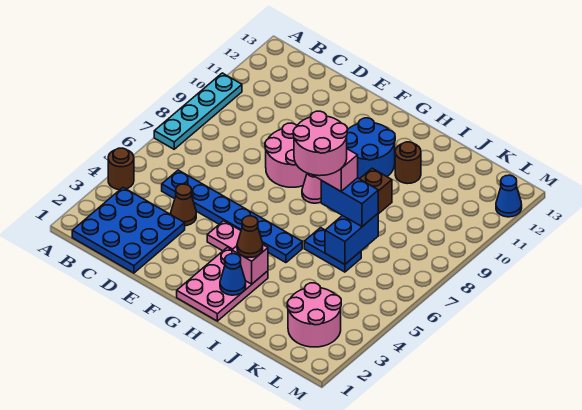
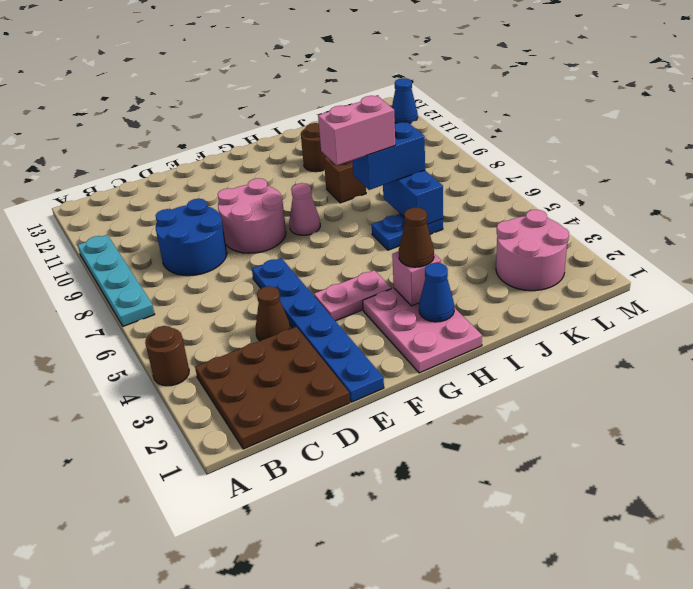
blue 3x3 plate [72,188,185,273] -> brown 3x3 plate [195,327,350,449]
blue 1x6 plate [162,170,302,263] -> blue 1x6 plate turned to [252,258,384,402]
blue 2x2 round brick [347,118,395,179] -> blue 2x2 round brick moved to [156,199,227,276]
pink 2x2 round brick [293,111,347,176] -> none

